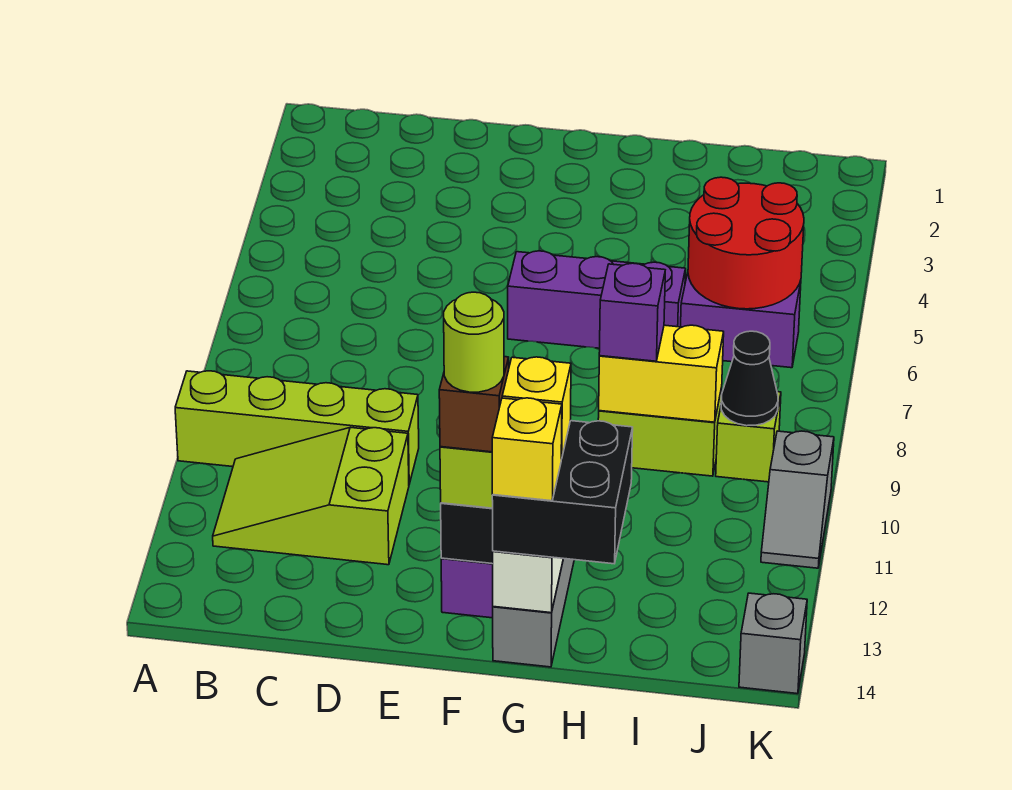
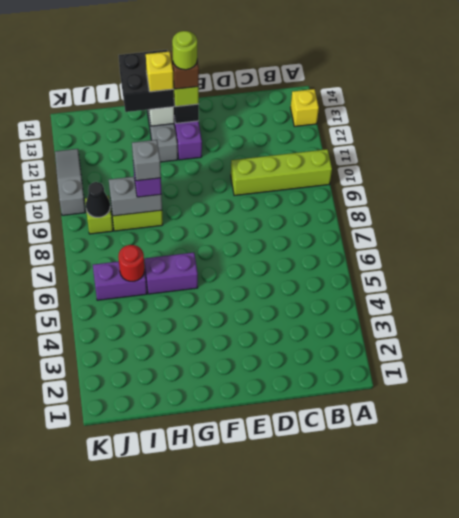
lime 2x3 slope [213,427,409,565] -> none
purple 1x3 brick [508,251,686,348] -> purple 1x2 brick [144,253,198,294]
yellow 1x1 brick [492,398,562,501] -> yellow 1x1 brick moved to [291,89,319,126]
yellow 1x2 brick [599,325,724,422] -> grey 1x2 brick [109,177,162,216]
red 2x2 round brick [688,177,804,309] -> red 1x1 round brick [118,245,145,281]
grey 1x2 slope [761,431,834,568] -> grey 1x3 slope [55,149,86,215]
grey 1x1 brick [739,593,807,694] -> grey 1x1 brick moved to [132,140,161,181]

